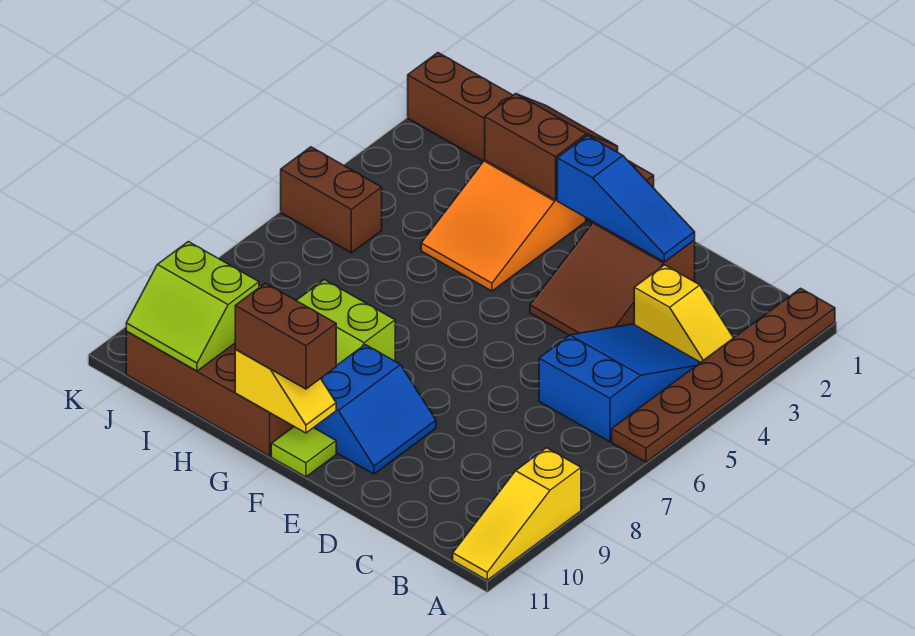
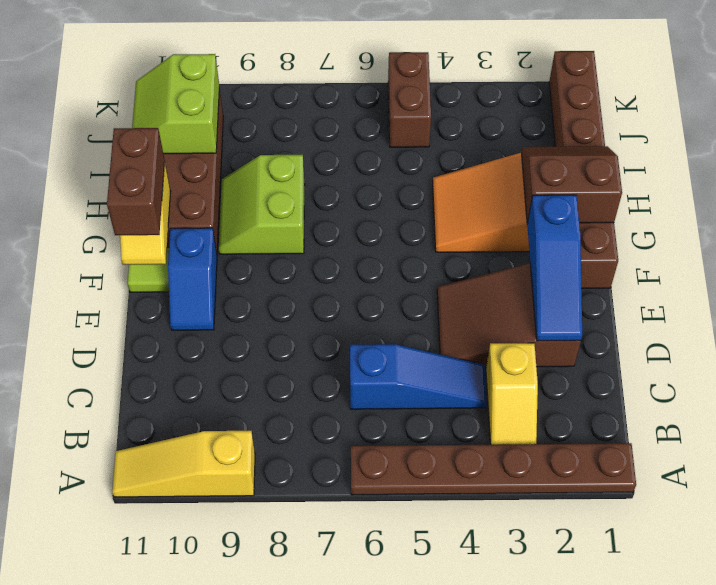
blue 2x3 slope [539,324,701,442] -> blue 1x3 slope [350,344,487,409]
blue 2x2 slope [314,345,436,474] -> blue 1x2 slope [168,228,217,330]
brown 2x2 slope [485,94,618,200] -> brown 2x2 slope turned to [521,146,622,223]

